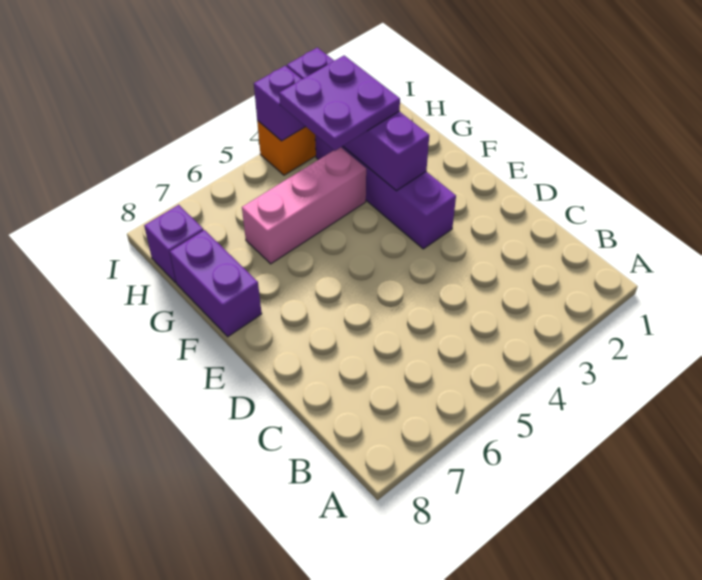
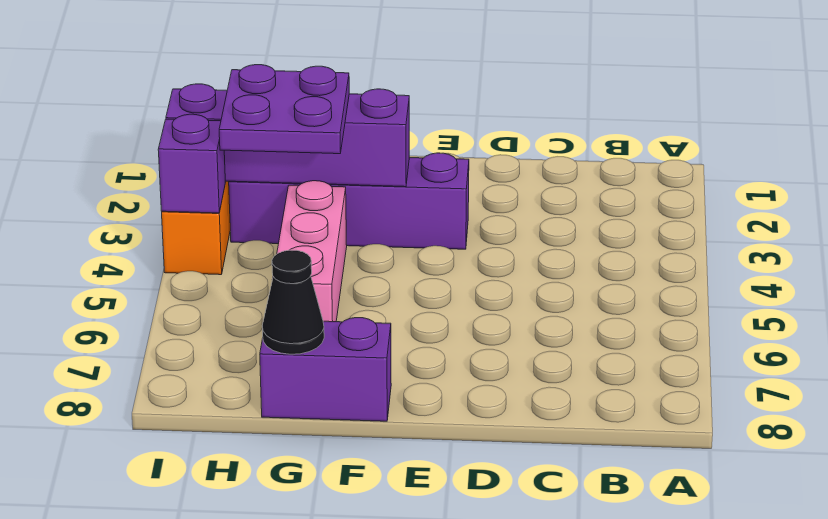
none -> black 1x1 cone [262,250,324,354]
purple 1x1 brick [144,205,204,283] -> none

